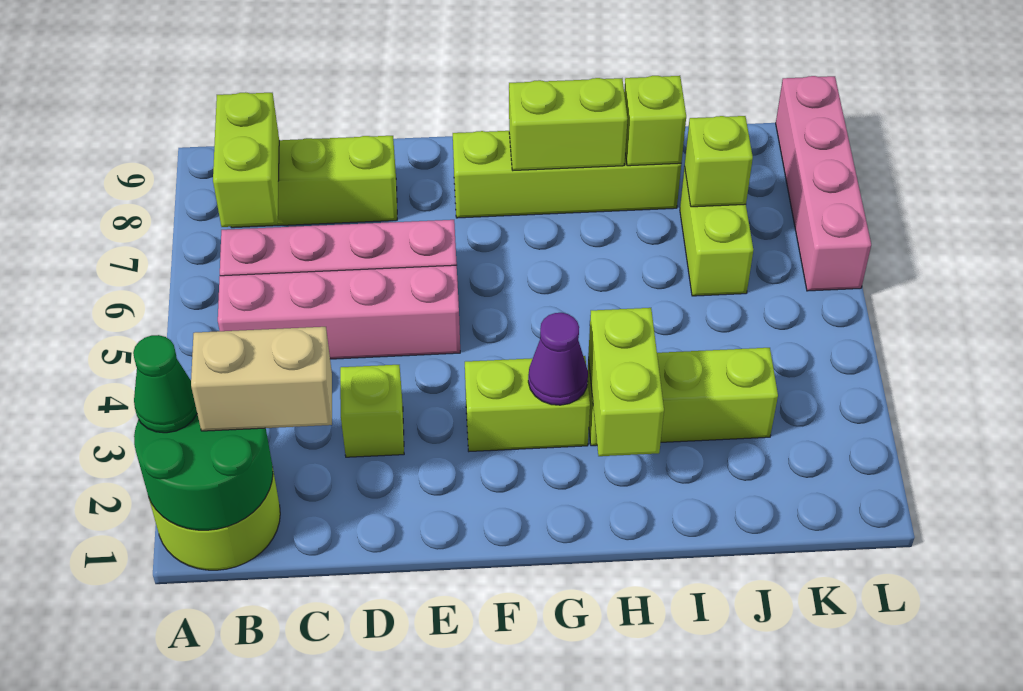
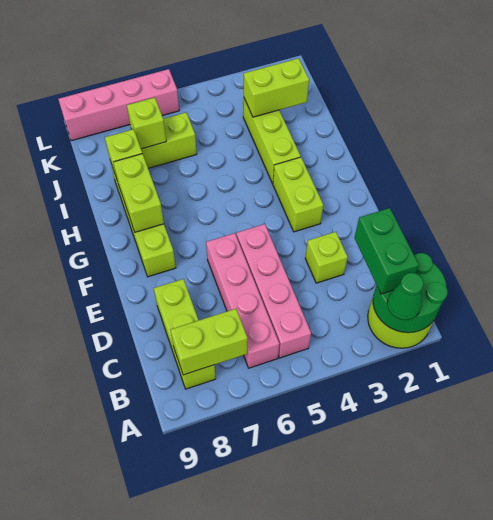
tan 1x2 brick [191,327,332,431] -> green 1x2 brick [355,208,419,294]
purple 1x1 cone [528,313,588,405] -> none
lime 1x2 brick [588,308,664,456] -> lime 1x2 brick moved to [244,58,309,117]

